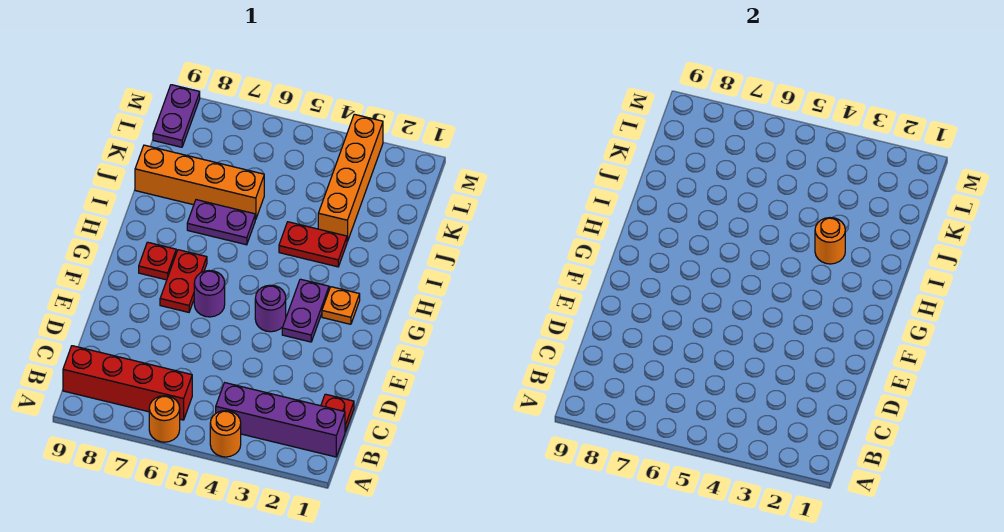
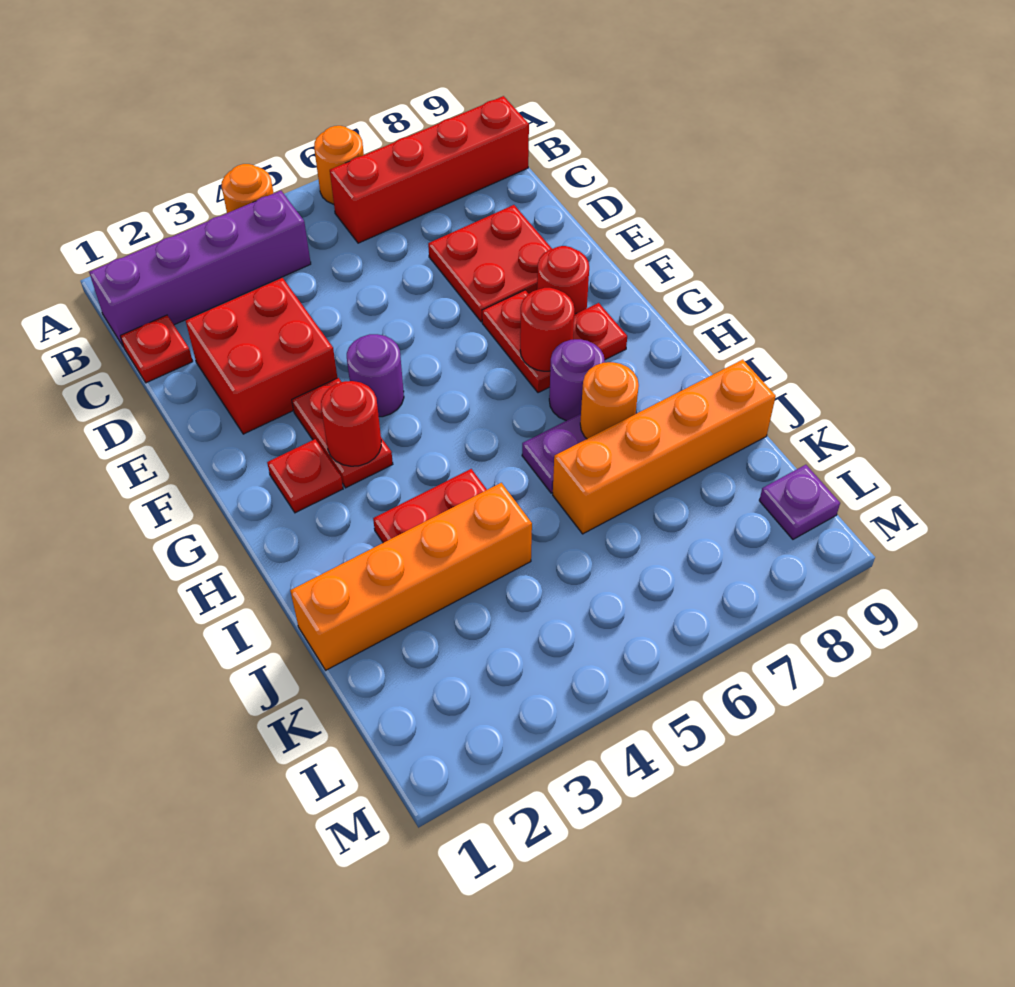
none -> red 2x2 brick [186,278,337,434]
none -> red 2x2 plate [428,205,552,322]
purple 1x2 plate [282,279,329,342] -> red 1x2 plate [292,378,393,488]
purple 1x1 round brick [194,271,225,317] -> purple 1x1 round brick moved to [549,339,605,421]
none -> red 1x1 round brick [537,246,589,314]
orange 1x1 plate [322,287,360,324] -> red 1x1 plate [267,439,343,513]
none -> red 1x1 round brick [321,381,381,466]
none -> red 1x1 round brick [520,288,574,371]
orange 1x1 round brick [815,218,845,264] -> orange 1x1 round brick moved to [580,362,639,439]
orange 1x4 brick [318,114,383,242] -> orange 1x4 brick turned to [290,483,532,670]
purple 1x2 plate [153,85,200,147] -> purple 1x1 plate [759,465,840,539]

